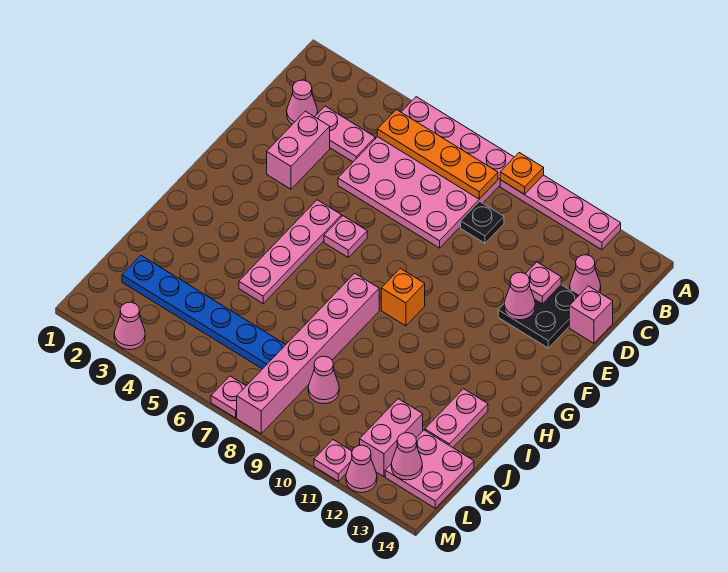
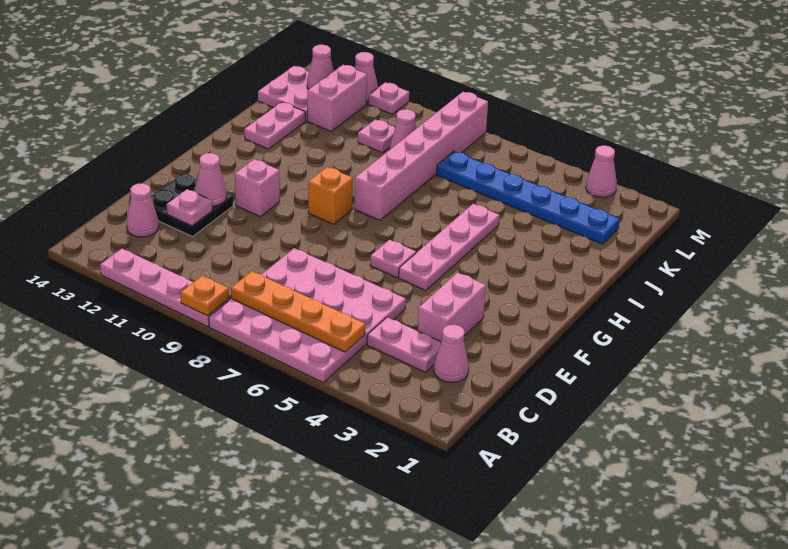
black 1x1 plate [461,202,504,243] -> none
pink 1x1 brick [569,286,613,343] -> pink 1x1 brick moved to [235,159,280,217]
pink 1x1 plate [211,376,246,418] -> pink 1x1 plate moved to [358,119,395,153]

